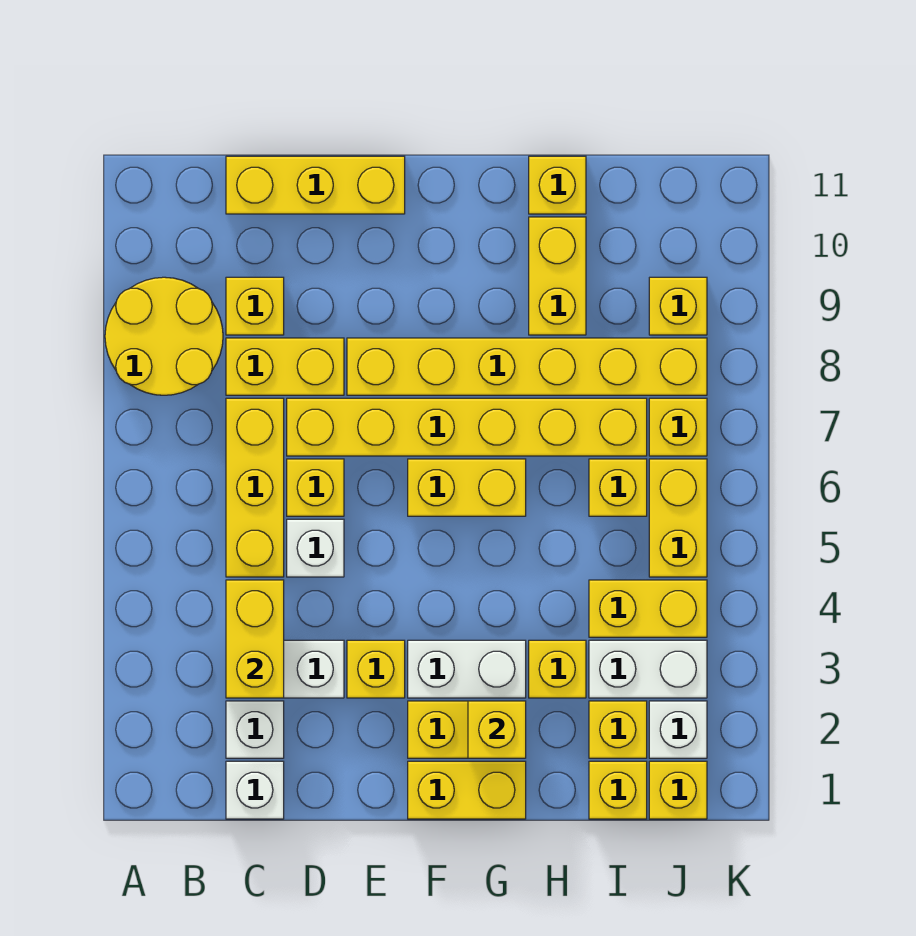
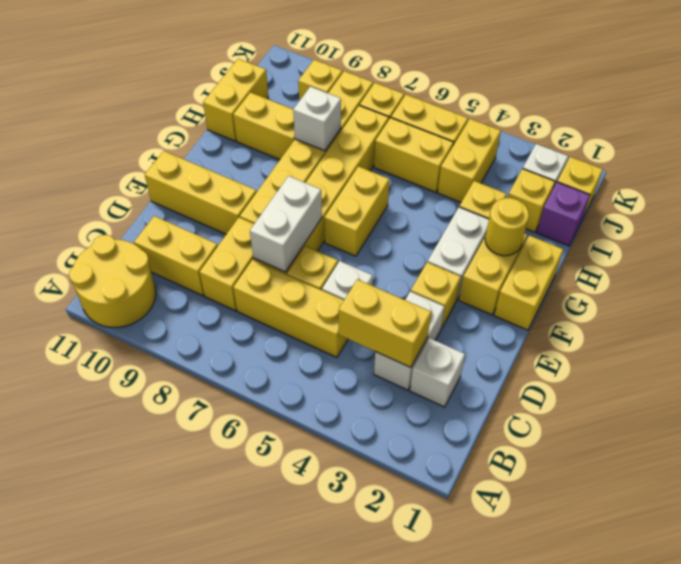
yellow 2x2 round brick [105,277,223,395] -> yellow 2x2 round brick moved to [69,235,156,327]
white 1x1 brick [226,761,284,819] -> white 1x1 brick moved to [293,86,341,151]
yellow 1x1 brick [226,277,284,335] -> yellow 1x2 brick [134,216,218,296]
yellow 1x3 brick [226,156,405,214] -> yellow 1x3 brick turned to [145,151,256,234]
yellow 1x1 brick [468,701,526,758] -> yellow 1x1 round brick [485,198,529,256]
yellow 1x1 brick [529,156,586,214] -> yellow 1x2 brick [203,59,268,141]
yellow 1x1 brick [589,761,647,819] -> purple 1x1 brick [537,182,590,246]
white 1x2 brick [589,640,707,698] -> white 1x2 brick moved to [250,176,322,272]
yellow 1x1 brick [589,459,647,516] -> yellow 1x2 brick [374,118,454,192]

